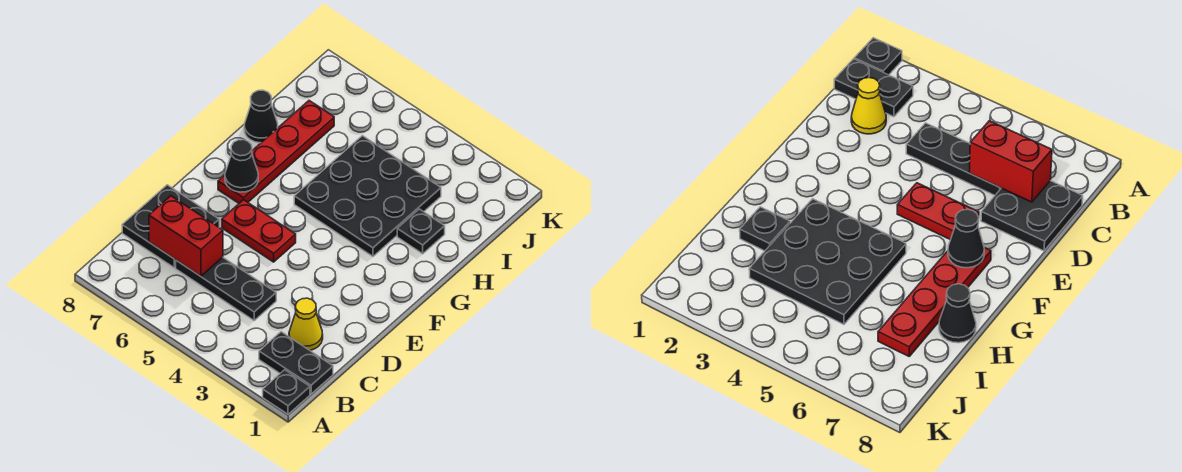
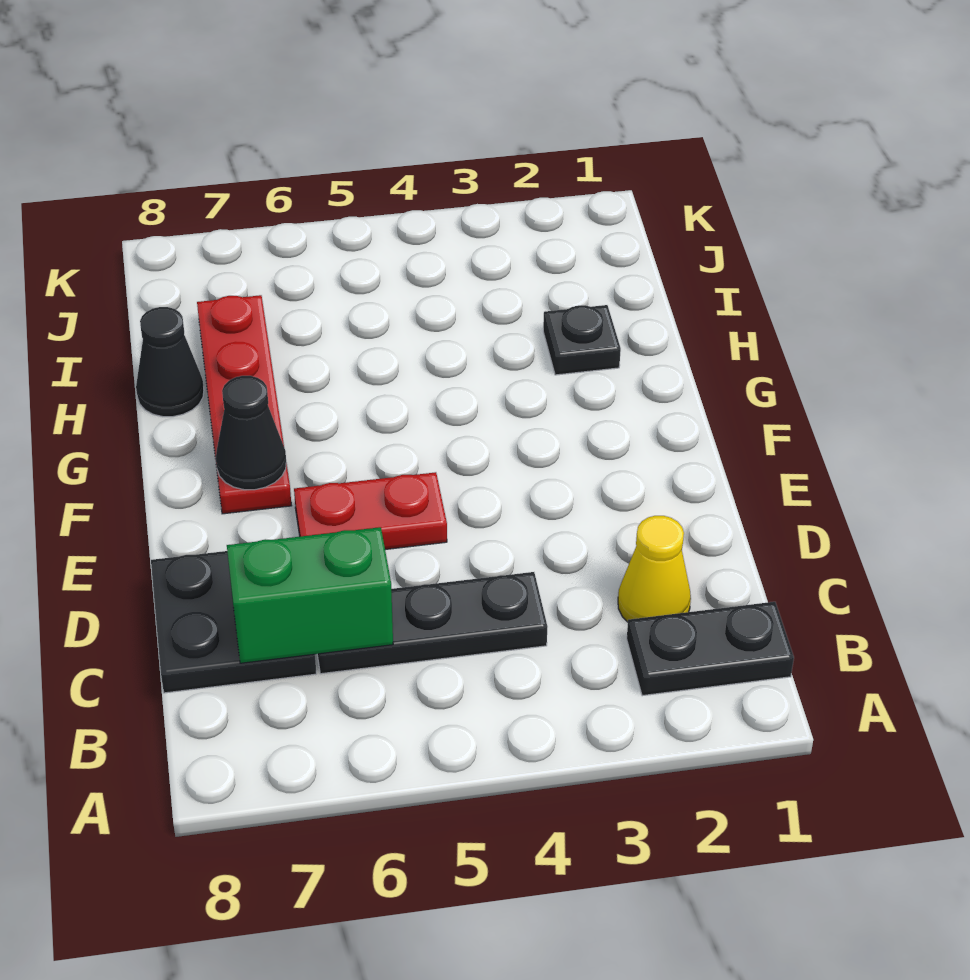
black 1x1 plate [263,370,310,414] -> none
red 1x2 brick [149,196,223,276] -> green 1x2 brick [227,527,393,663]
black 3x3 plate [294,136,441,256] -> none

